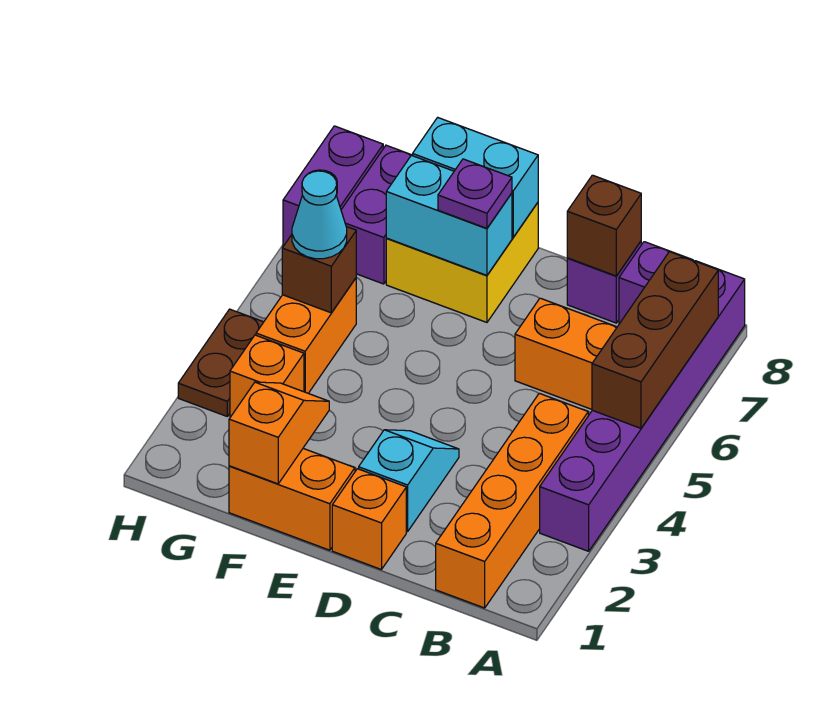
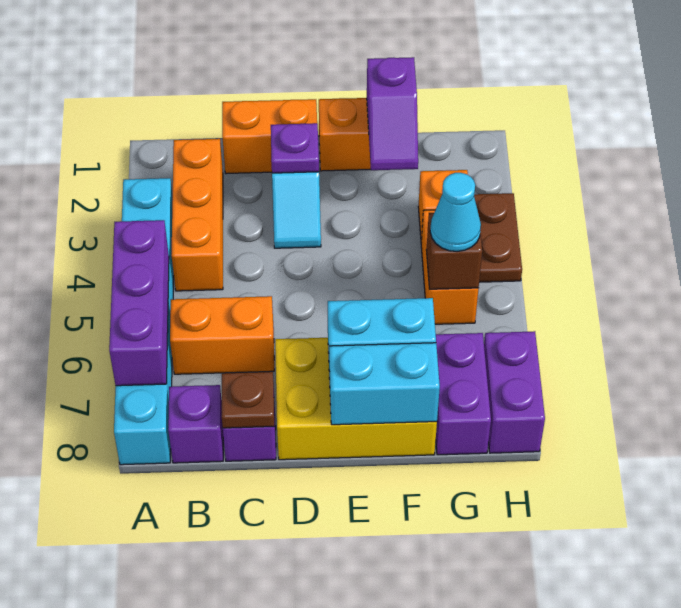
purple 1x6 brick [540,261,745,551] -> cyan 1x6 brick [114,178,174,465]
brown 1x3 brick [592,252,718,428] -> purple 1x3 brick [109,220,169,386]
orange 1x4 brick [436,393,588,608] -> orange 1x3 brick [172,139,223,291]
brown 1x1 brick [567,175,641,276] -> brown 1x1 plate [222,372,274,428]
orange 1x1 brick [332,469,406,570] -> orange 1x2 brick [222,99,317,174]
yellow 2x2 brick [386,203,538,322] -> yellow 2x3 brick [275,338,437,460]
purple 1x1 plate [438,159,512,228] -> purple 1x1 plate moved to [271,123,319,173]
orange 1x2 slope [229,382,329,484] -> purple 1x2 slope [367,57,418,170]

